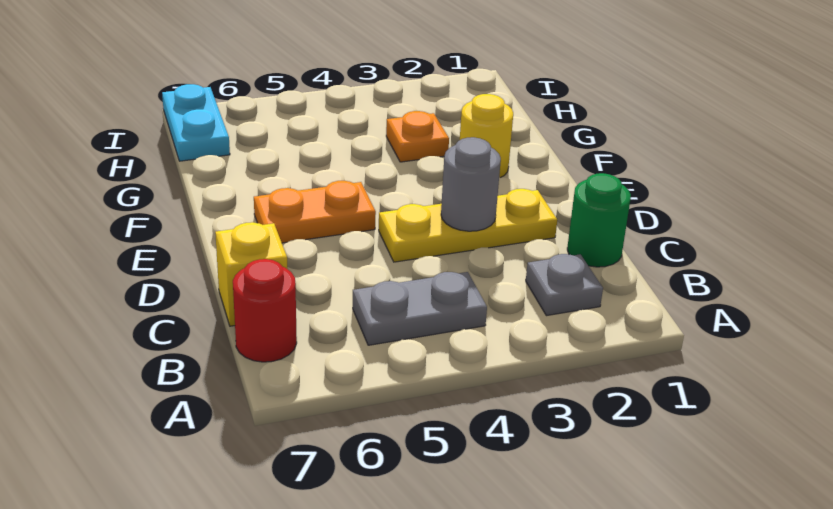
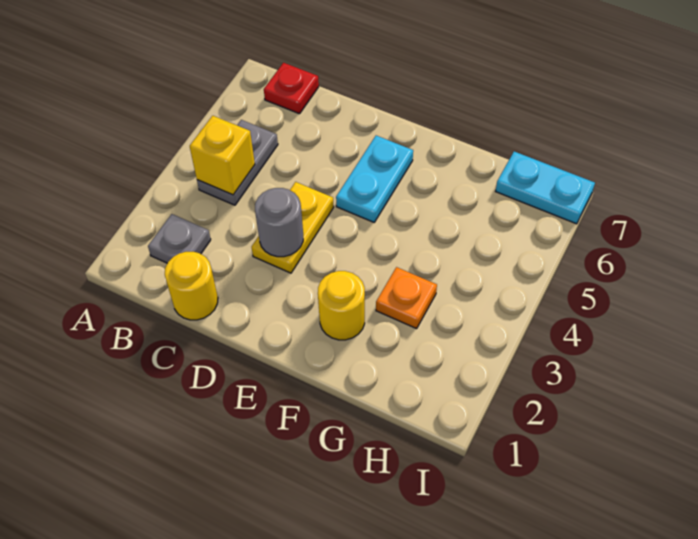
red 1x1 round brick [233,259,297,362] -> red 1x1 plate [264,63,319,114]
green 1x1 round brick [567,173,631,267] -> yellow 1x1 round brick [165,252,218,320]
yellow 1x1 brick [215,222,288,326] -> yellow 1x1 brick moved to [190,116,255,195]
yellow 1x3 plate [379,189,557,262] -> yellow 1x2 plate [252,182,334,273]
orange 1x2 plate [254,180,376,243] -> cyan 1x2 plate [336,136,413,222]

